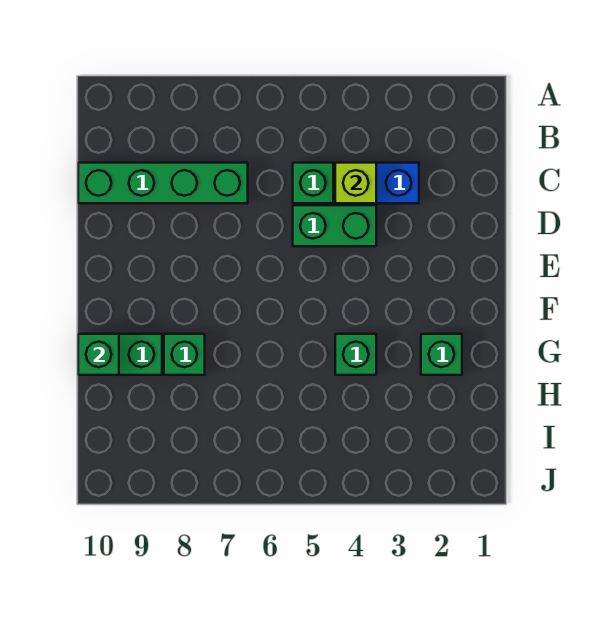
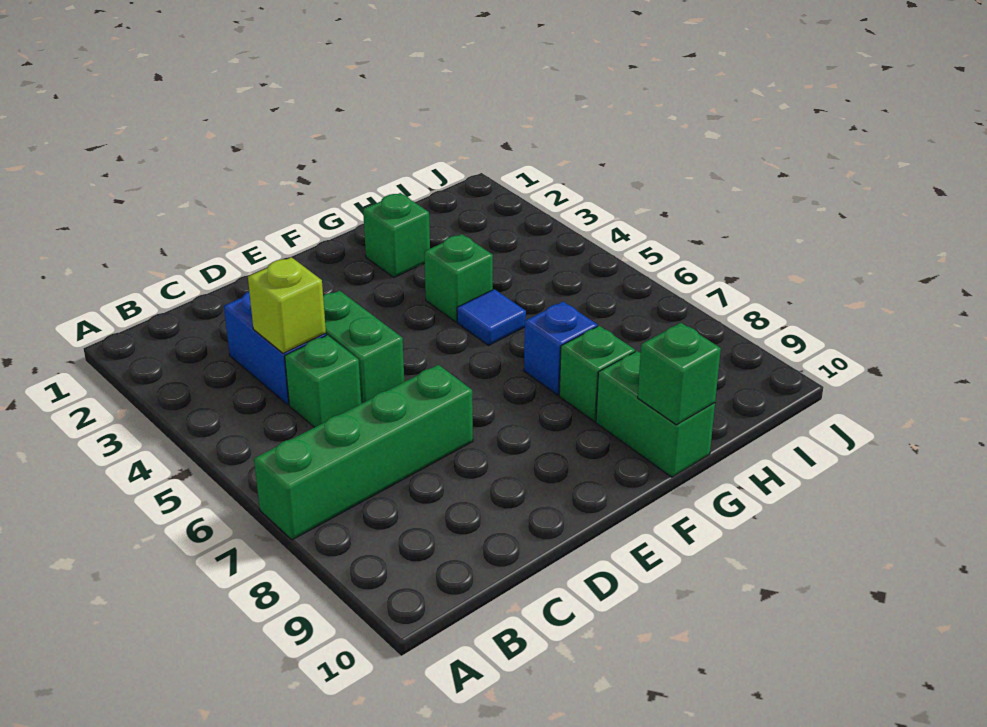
green 1x4 brick [78,163,248,203] -> green 1x4 brick turned to [254,365,473,540]
none -> blue 1x1 tile [457,289,526,345]
none -> blue 1x1 brick [524,302,597,395]

